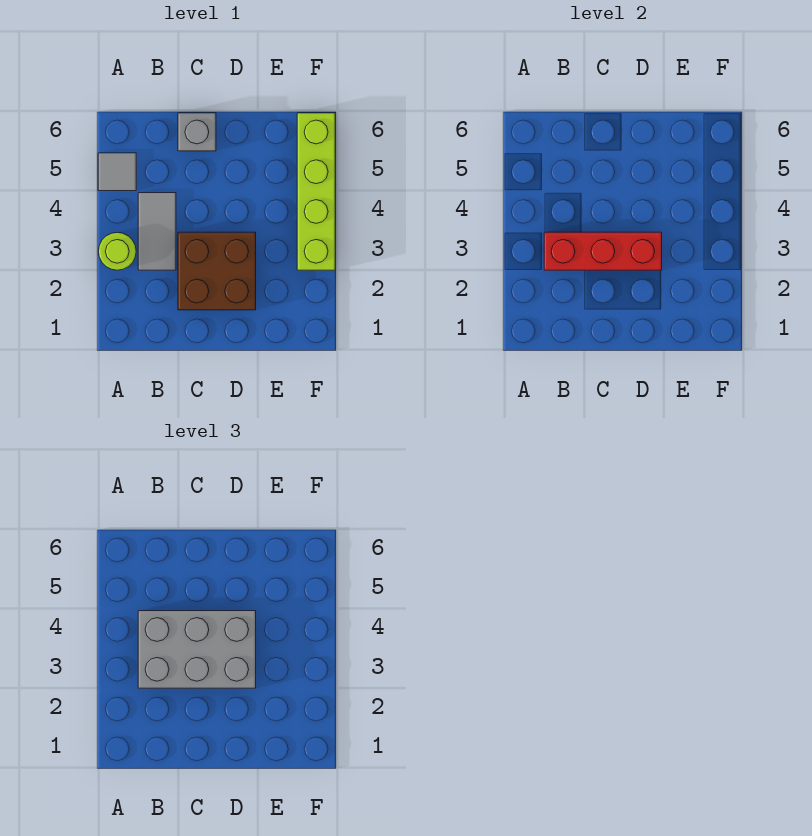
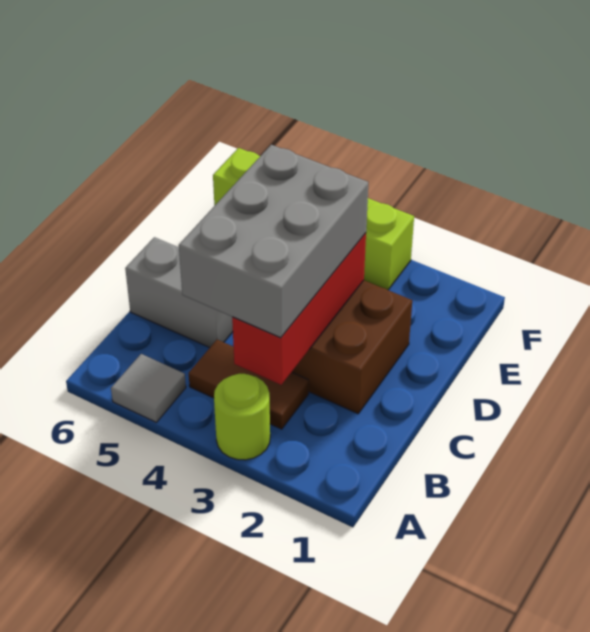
grey 1x2 tile [138,193,176,270] -> brown 1x2 tile [189,340,309,429]
grey 1x1 brick [178,113,216,151] -> grey 1x2 brick [125,237,233,347]

